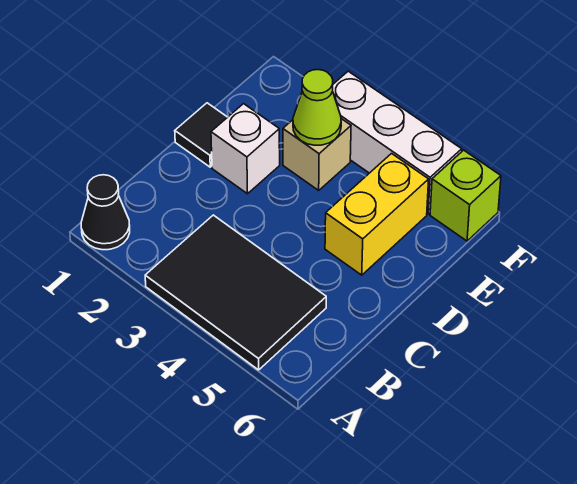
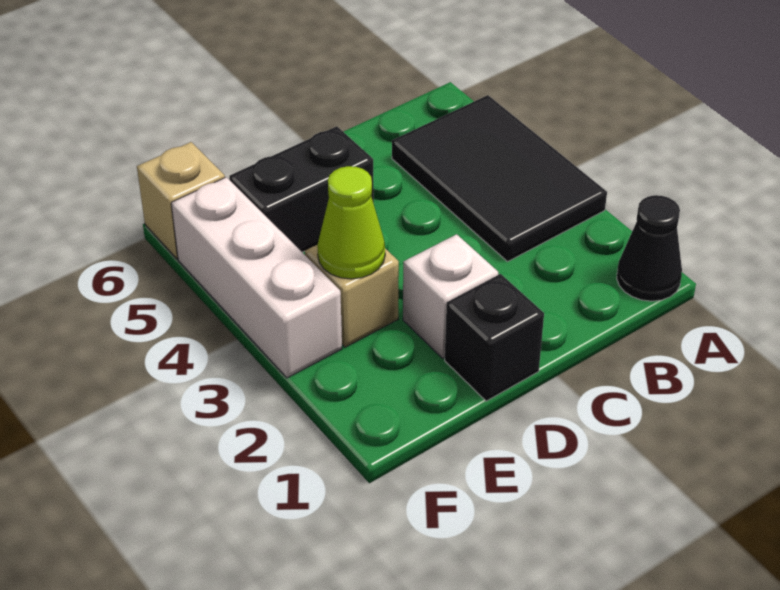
black 1x1 tile [175,103,227,167] -> black 1x1 brick [445,274,544,401]
yellow 1x2 brick [325,154,429,275] -> black 1x2 brick [229,126,374,252]
lime 1x1 brick [430,150,501,241] -> tan 1x1 brick [137,142,225,259]

